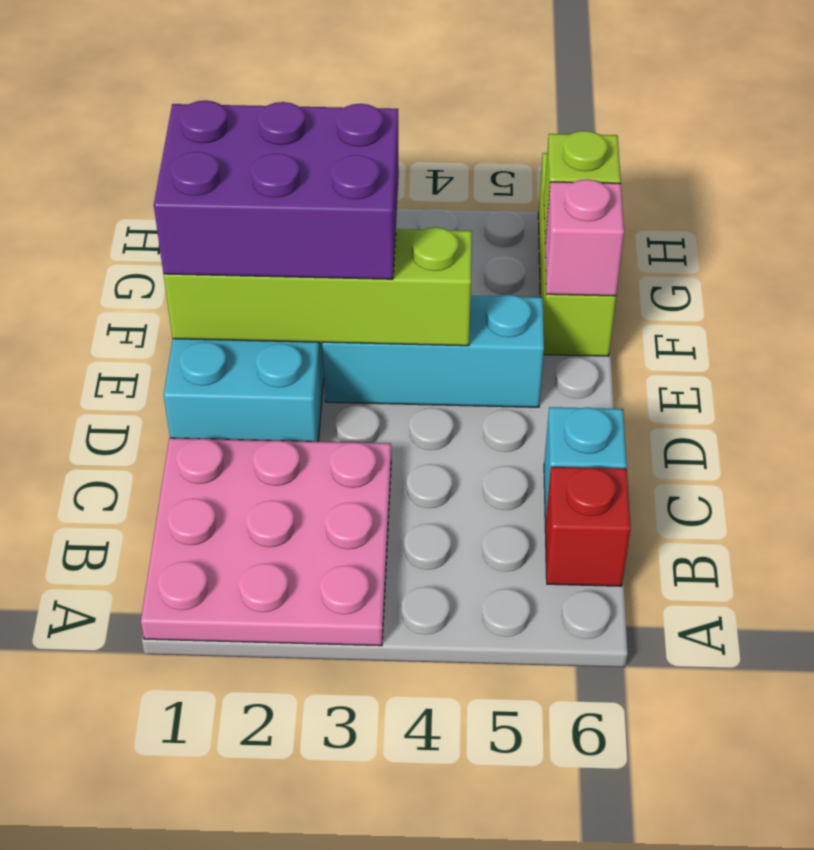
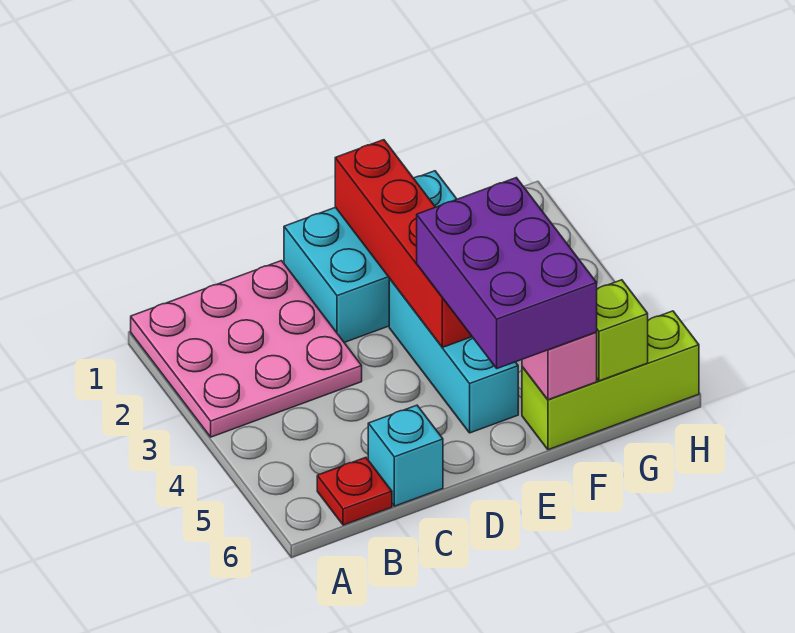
red 1x1 brick [545,467,630,586] -> red 1x1 plate [317,457,392,525]
lime 1x4 brick [164,227,472,346] -> red 1x4 brick [335,140,472,347]
purple 2x3 brick [154,100,399,279] -> purple 2x3 brick moved to [417,178,597,368]

